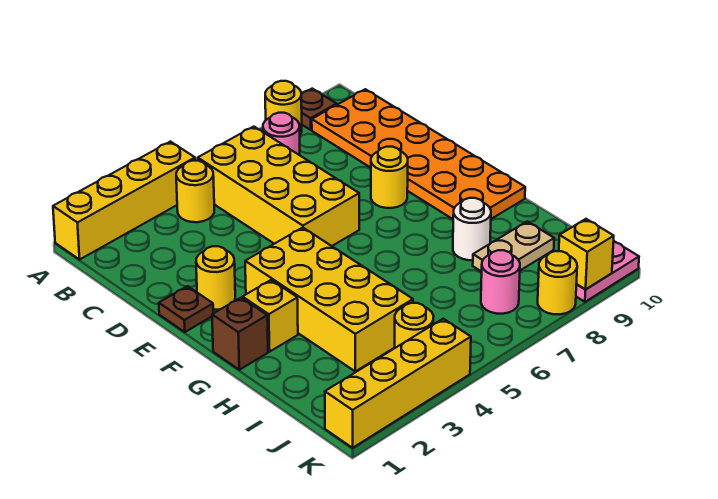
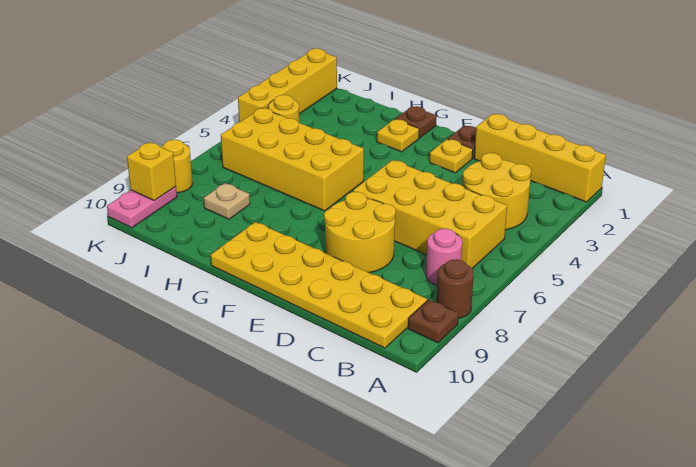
yellow 1x4 brick [53,142,195,259] -> yellow 1x4 brick turned to [474,114,606,202]
yellow 1x1 round brick [265,81,302,134] -> brown 1x1 round brick [436,259,474,318]
yellow 1x1 round brick [176,161,214,222] -> yellow 2x2 round brick [462,153,531,230]
orange 2x6 plate [312,89,525,219] -> yellow 2x6 plate [211,222,427,348]
yellow 1x1 round brick [196,246,235,310] -> yellow 1x1 plate [430,139,473,173]
yellow 1x1 round brick [371,147,408,208] -> yellow 2x2 round brick [324,192,396,273]
yellow 2x4 brick [245,228,413,371] -> yellow 2x4 brick moved to [221,108,364,211]
brown 1x1 brick [212,298,268,370] -> brown 1x1 plate [395,106,437,138]
yellow 1x1 brick [243,280,298,352] -> yellow 1x1 plate [377,119,419,152]
white 1x1 round brick [453,198,491,260] -> none
tan 1x2 plate [473,221,554,272] -> tan 1x1 plate [204,183,250,219]
pink 1x1 round brick [481,250,520,314] -> none

